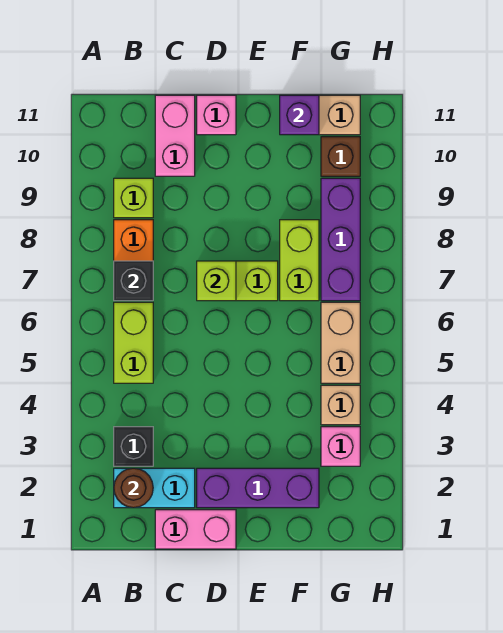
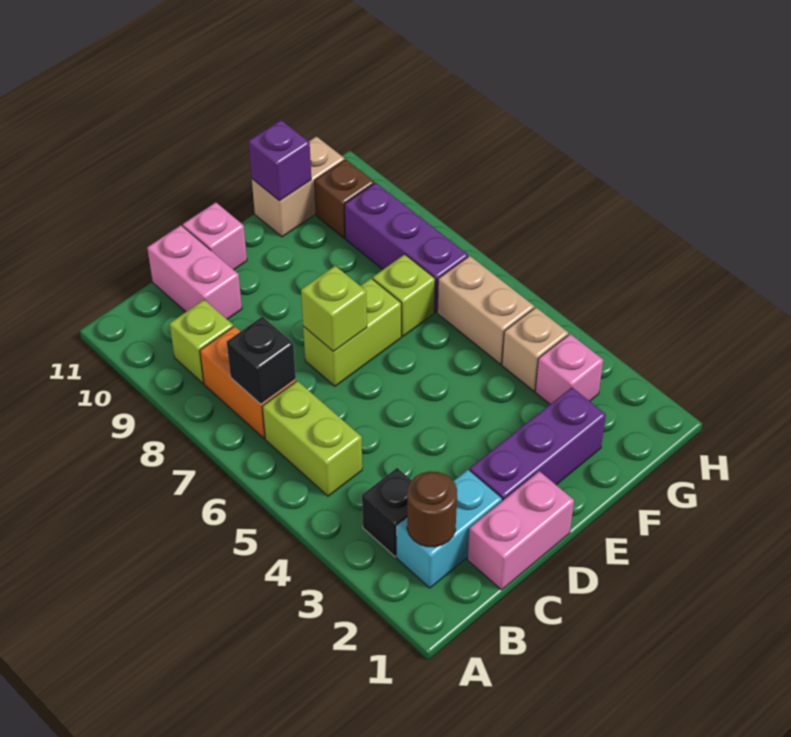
lime 1x2 brick [280,220,319,301] -> lime 1x1 brick [373,254,435,336]

